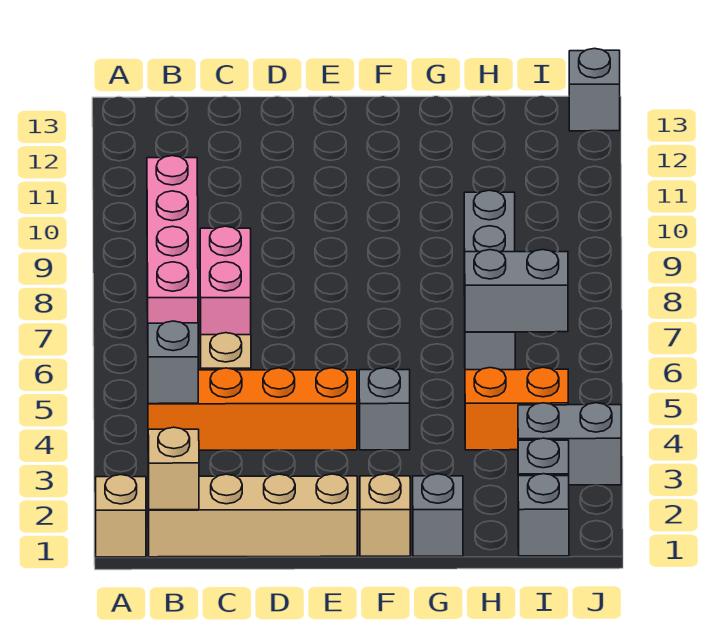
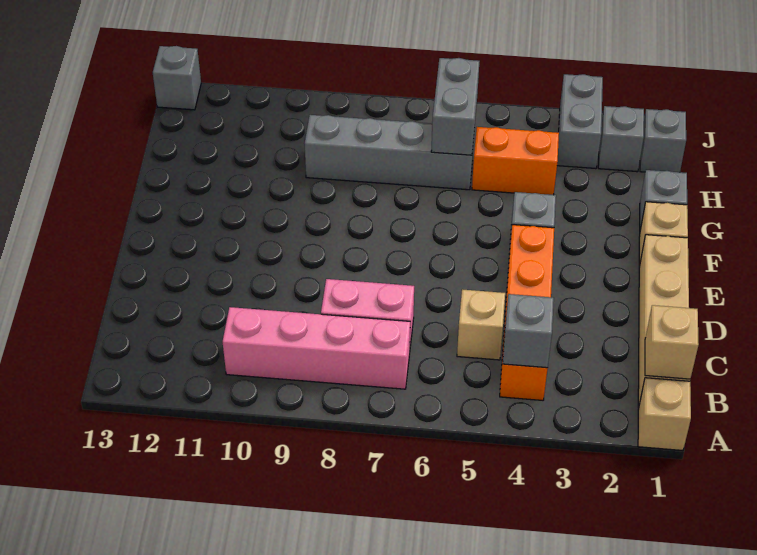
orange 1x2 brick [465,367,568,450] -> orange 1x2 brick turned to [472,127,559,195]

